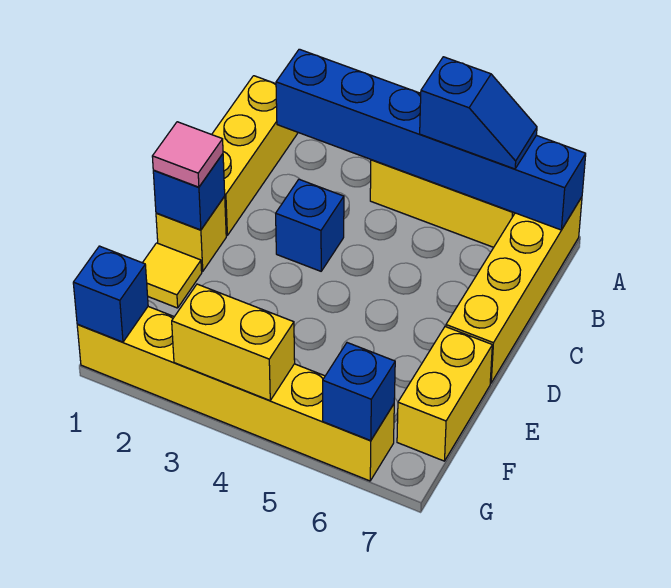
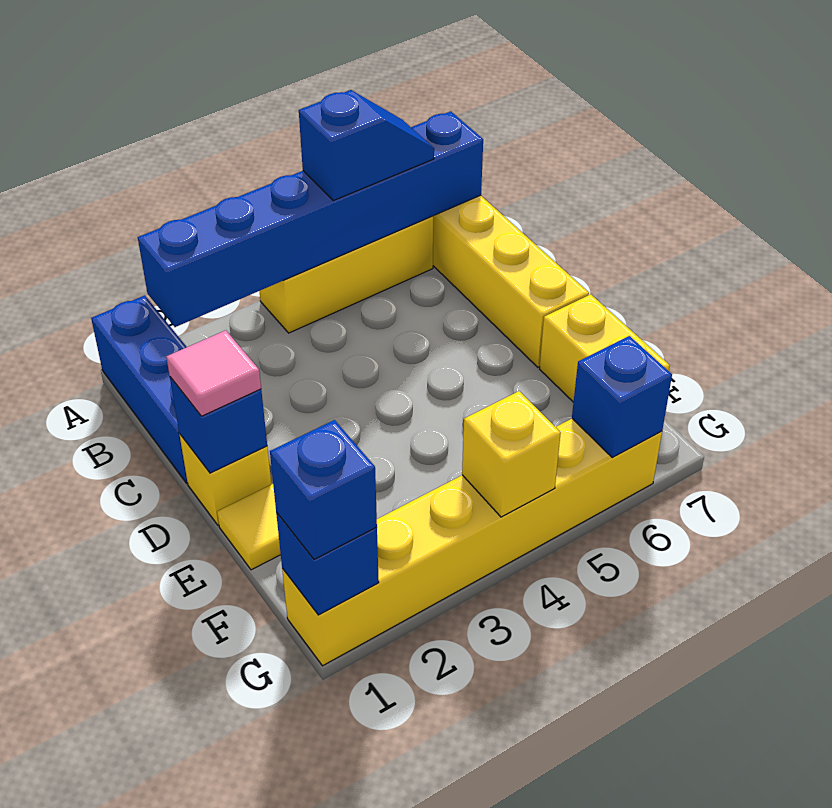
yellow 1x3 brick [212,76,298,235] -> blue 1x3 brick [91,295,188,483]
blue 1x1 brick [276,179,344,271] -> blue 1x1 brick moved to [270,420,377,559]
yellow 1x2 brick [172,284,295,400] -> yellow 1x1 brick [462,391,561,517]

